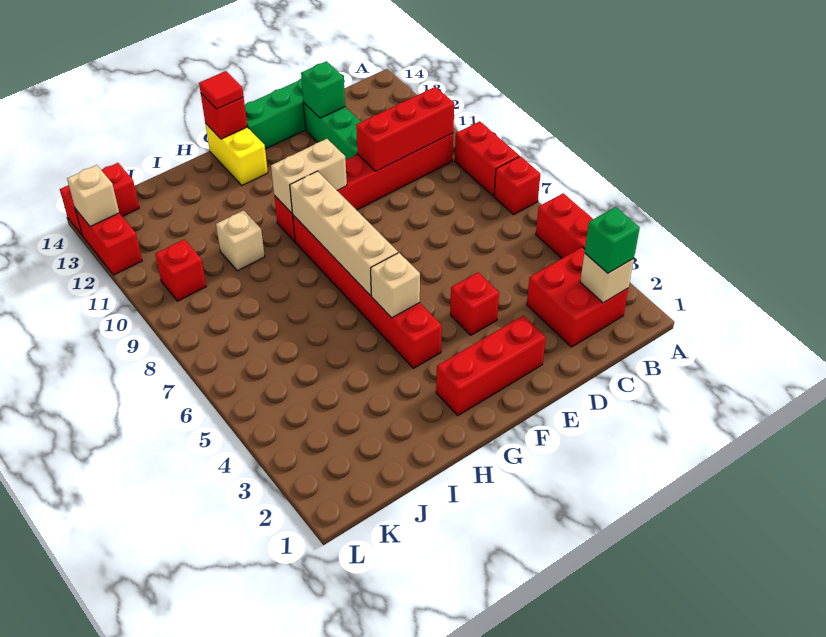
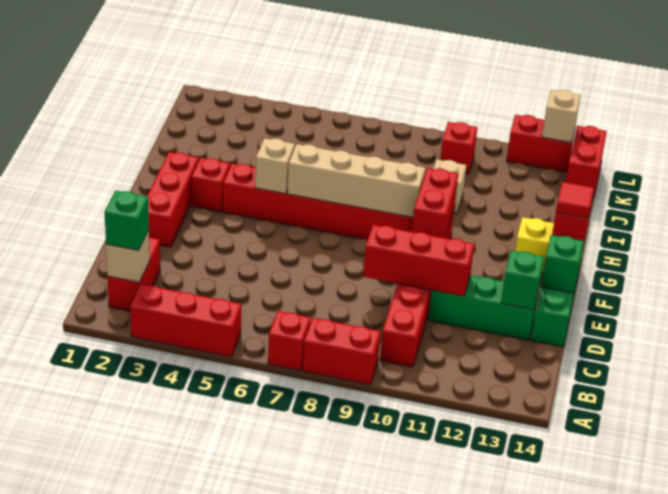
red 2x2 brick [527,247,629,347] -> red 1x2 brick [107,237,160,311]
red 1x3 brick [356,87,454,171] -> red 1x3 brick turned to [363,225,474,296]
red 1x1 brick [450,272,499,335] -> red 1x1 brick moved to [191,158,230,212]
none -> green 1x1 brick [541,235,584,293]
tan 1x2 brick [271,139,347,213] -> red 1x2 brick [412,168,458,238]

